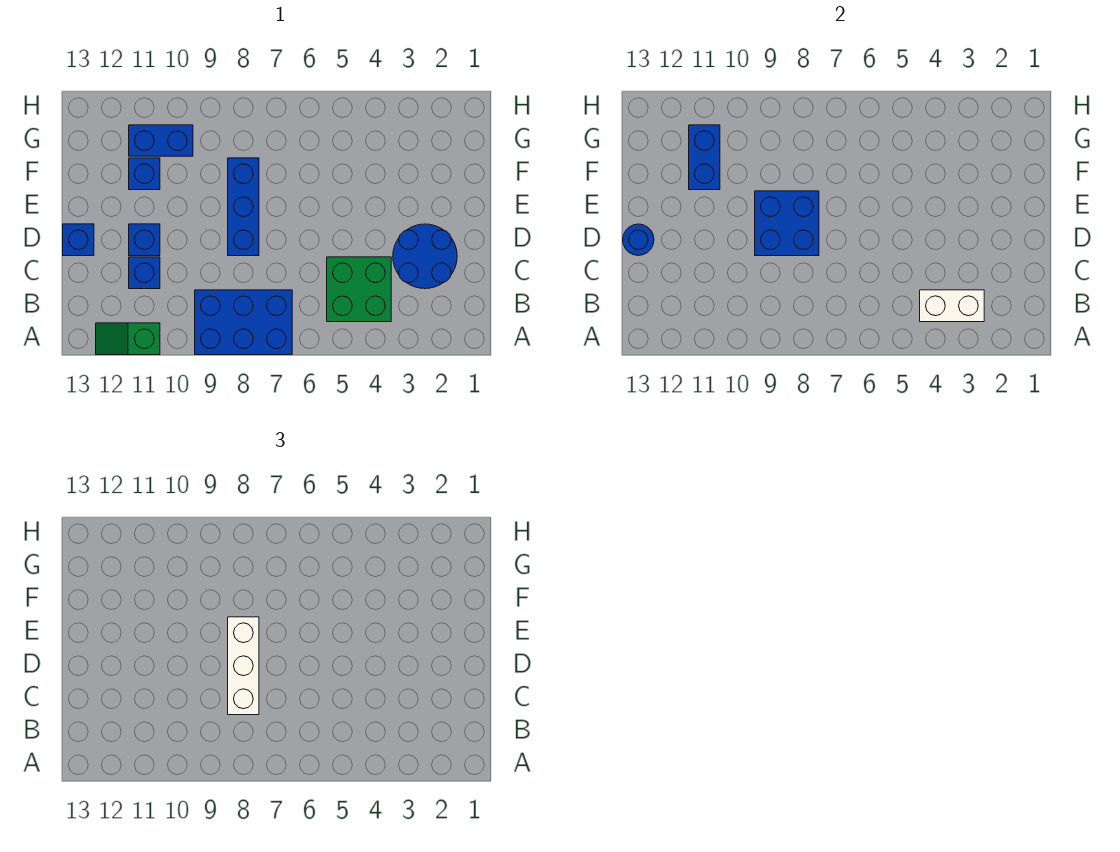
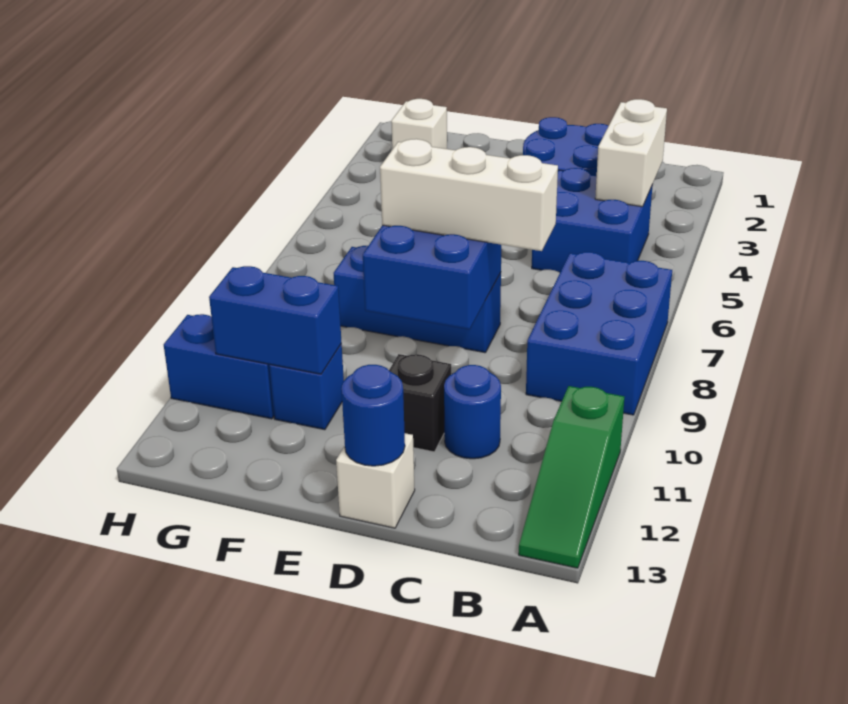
green 1x2 slope [96,323,160,355] -> green 1x3 slope [519,386,624,568]
green 2x2 brick [327,257,391,322] -> blue 2x2 brick [532,168,653,273]
blue 1x1 brick [129,257,160,289] -> blue 1x1 round brick [444,365,501,459]
blue 1x1 brick [129,224,160,256] -> black 1x1 brick [389,354,451,452]
blue 1x1 brick [63,224,94,256] -> white 1x1 brick [336,433,415,528]
none -> white 1x1 brick [391,99,447,149]
blue 1x2 brick [129,125,193,156] -> blue 1x2 brick turned to [164,314,274,419]

